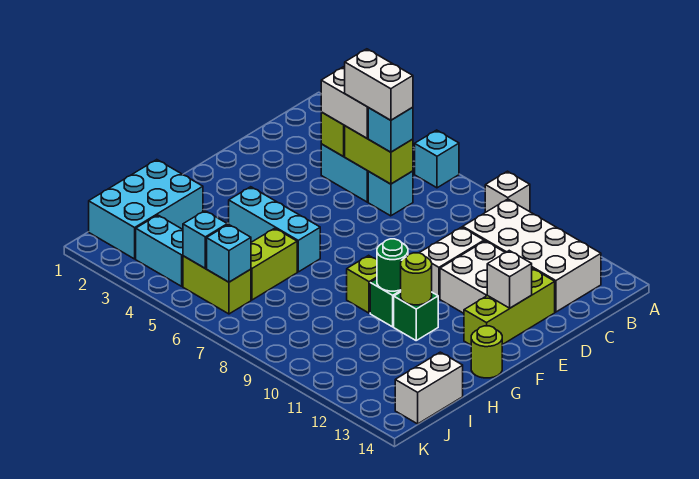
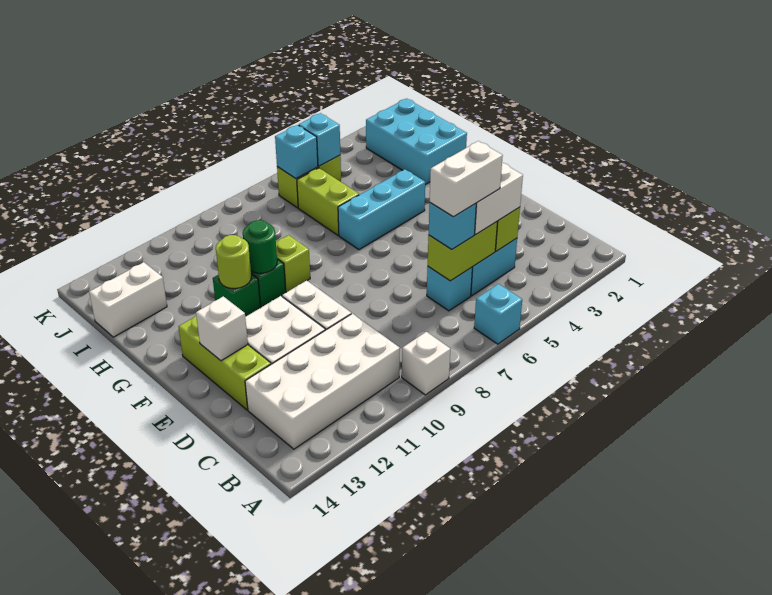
lime 1x1 round brick [471,326,502,378] -> none
white 1x2 brick [395,352,463,424] -> white 1x2 brick turned to [89,262,167,337]
cyan 1x2 brick [136,215,183,286] -> none

